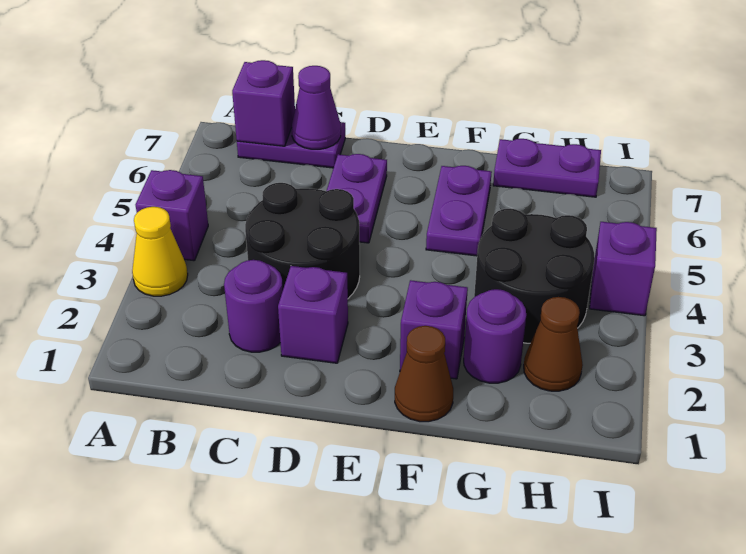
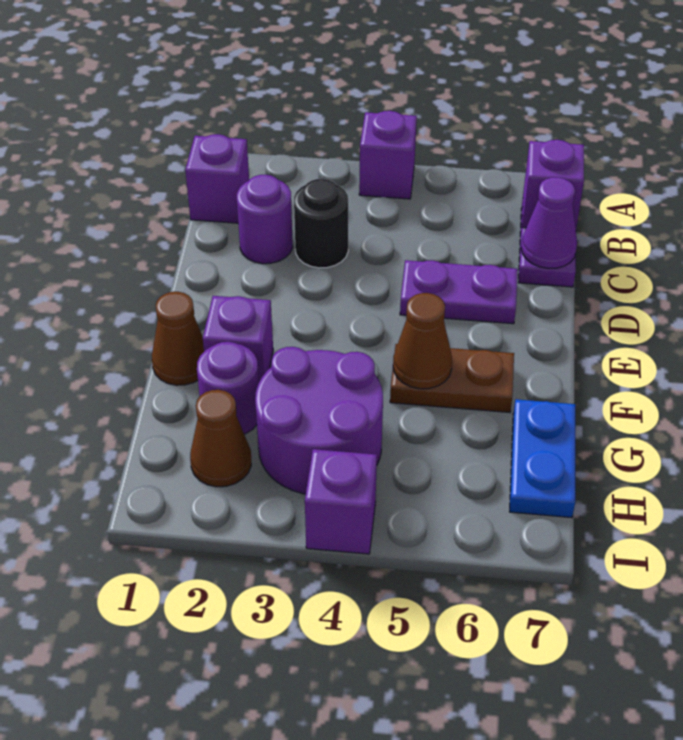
yellow 1x1 cone [132,207,188,296] -> none
black 2x2 round brick [245,183,360,298] -> black 1x1 round brick [294,179,348,268]
purple 1x1 brick [278,266,348,363] -> purple 1x1 brick moved to [185,134,249,223]
purple 1x2 plate [426,166,492,256] -> brown 1x2 plate [390,344,514,412]
none -> brown 1x1 cone [393,293,452,389]
black 2x2 round brick [474,209,595,343] -> purple 2x2 round brick [255,347,383,494]
purple 1x2 plate [493,139,601,197] -> blue 1x2 plate [510,399,575,518]

